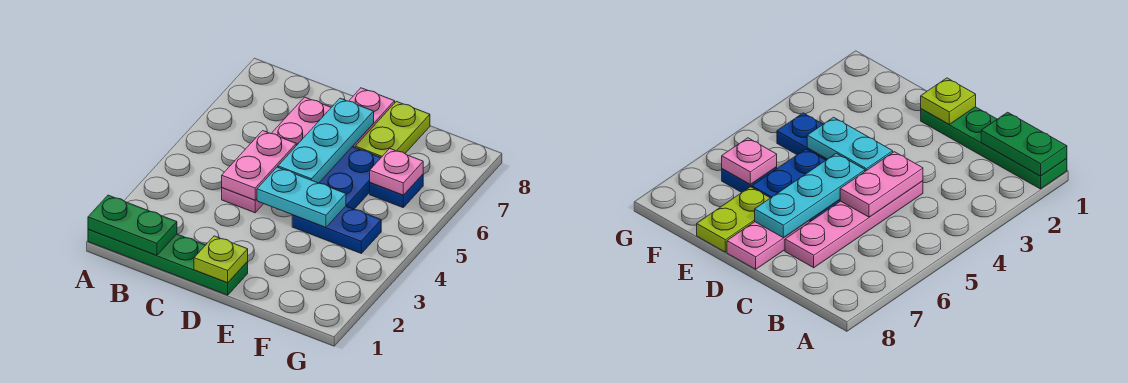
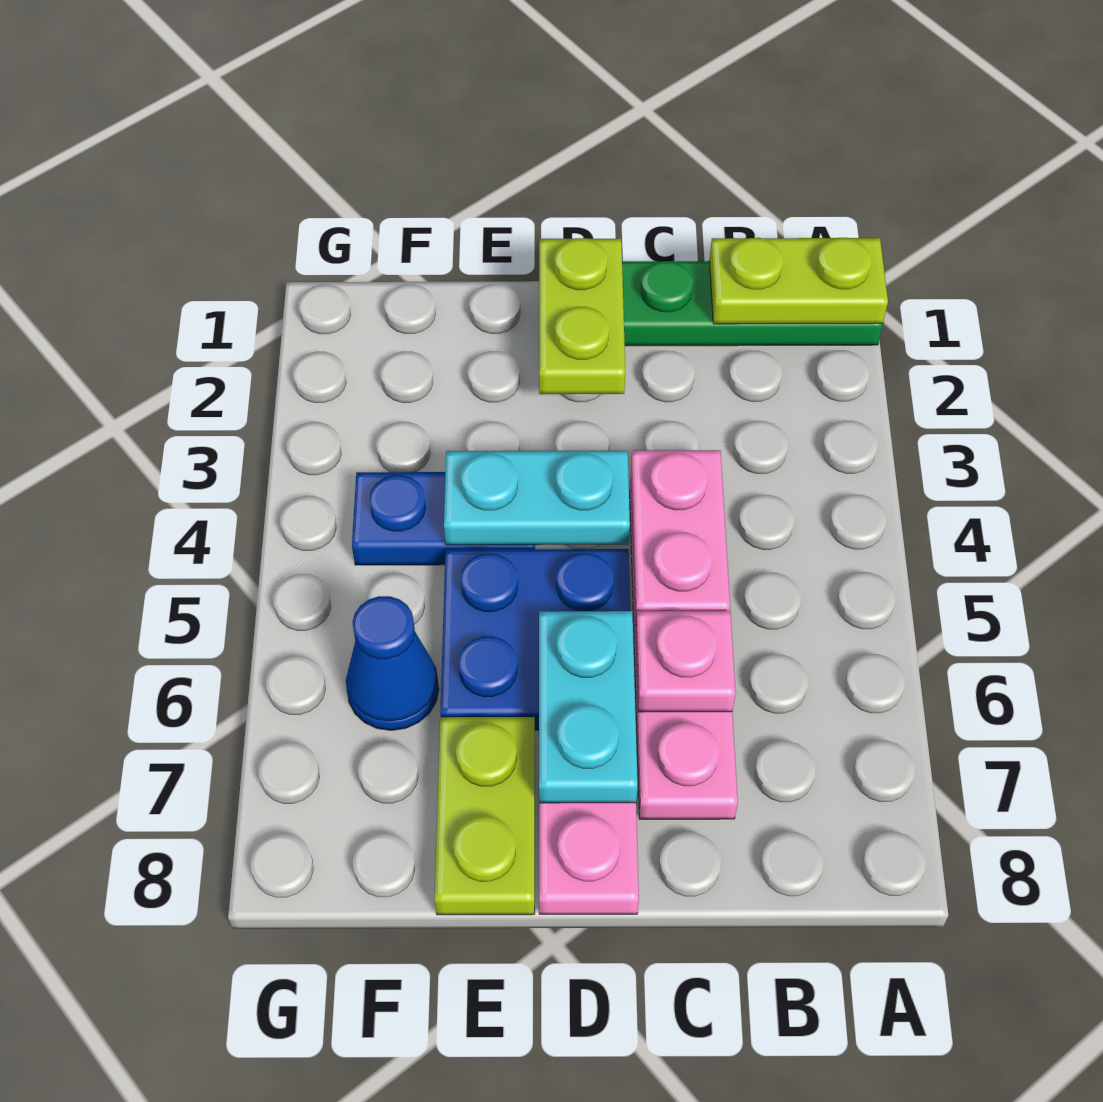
green 1x2 plate [88,195,177,256] -> lime 1x2 plate [709,238,888,324]
lime 1x1 plate [194,236,248,283] -> lime 1x2 plate [539,238,625,394]
cyan 1x3 plate [278,98,374,183] -> cyan 1x2 plate [539,611,638,803]
blue 1x1 plate [370,174,423,207] -> blue 1x1 cone [346,596,439,730]
pink 1x1 plate [370,149,423,195] -> pink 1x1 plate moved to [636,611,736,712]

